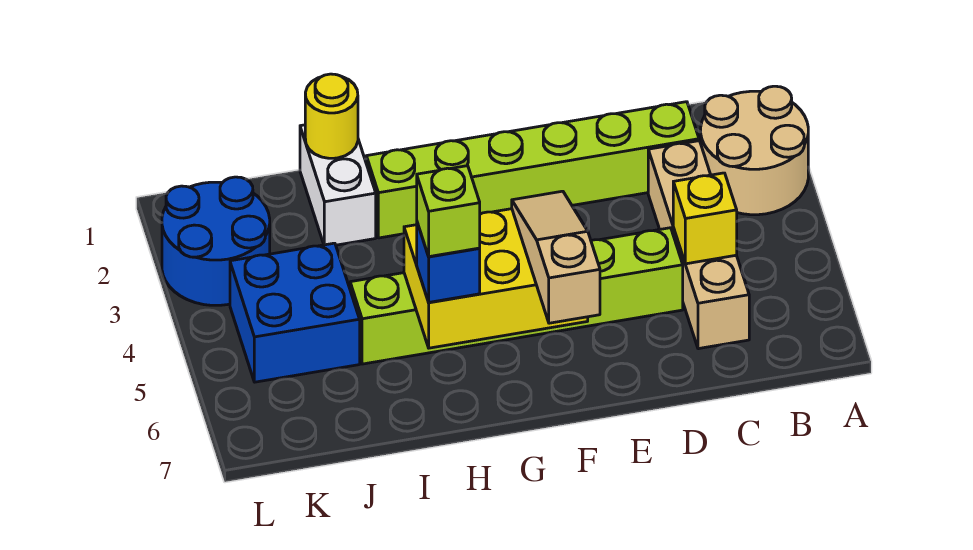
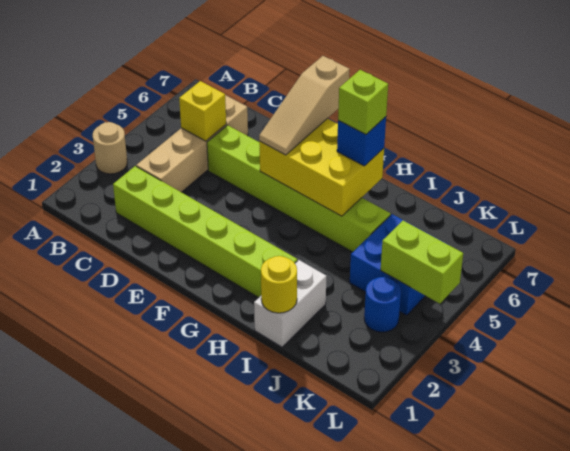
tan 2x2 round brick [701,86,808,215] -> tan 1x1 round brick [93,122,127,174]
blue 2x2 round brick [162,177,270,305] -> blue 1x1 round brick [364,277,401,332]
none -> lime 1x2 brick [381,220,463,304]

